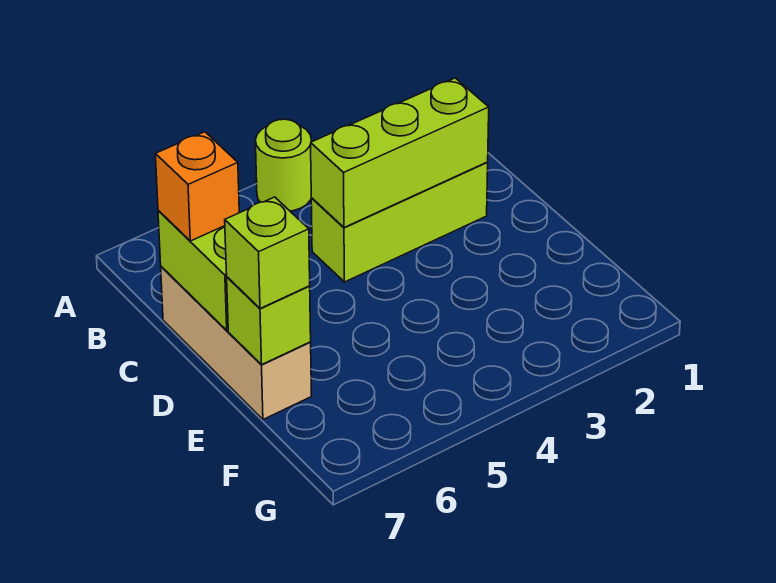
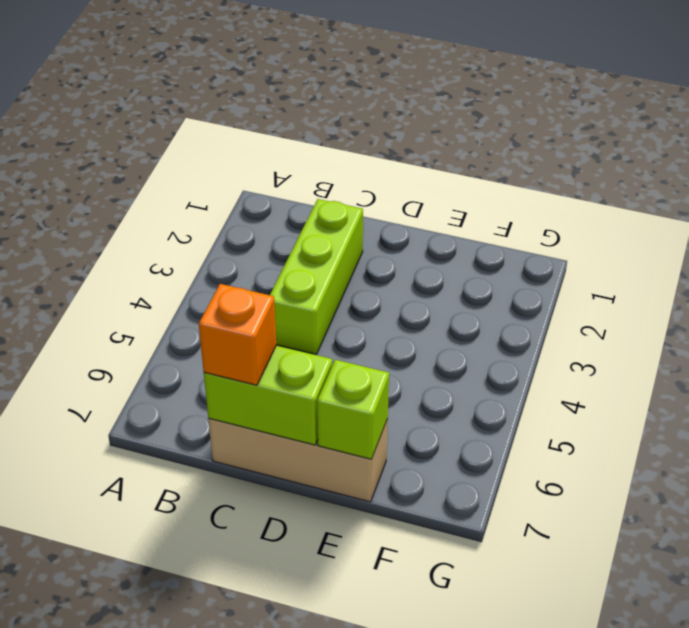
lime 1x1 round brick [255,119,312,211] -> none
lime 1x3 brick [311,78,489,228] -> none
lime 1x1 brick [225,197,310,309] -> none

